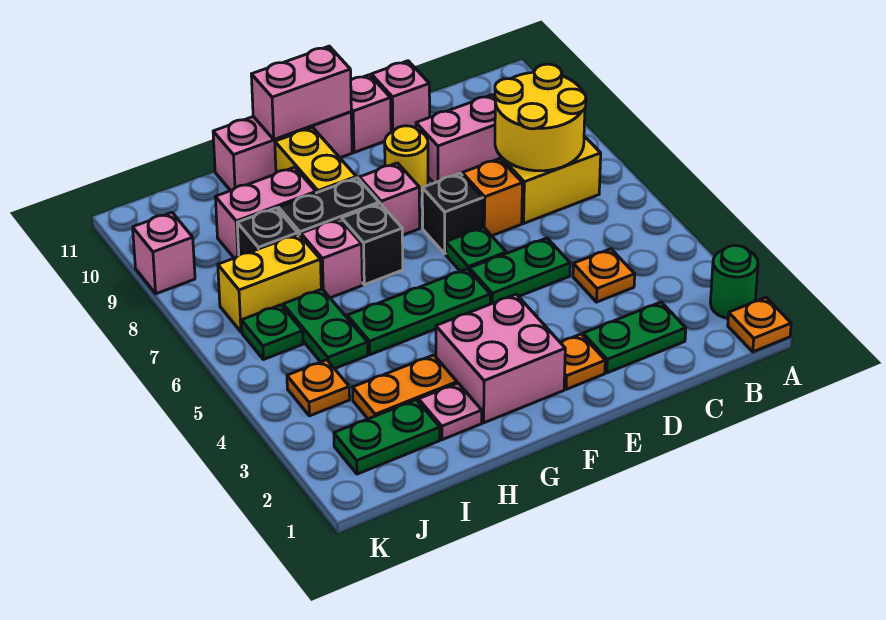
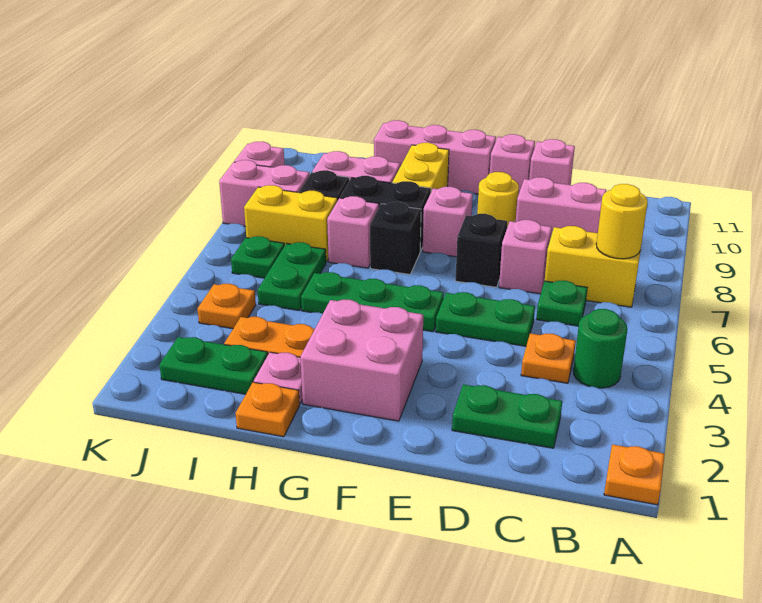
green 1x1 round brick [710,245,758,318] -> green 1x1 round brick moved to [573,309,627,388]
yellow 2x2 round brick [495,64,586,171] -> yellow 1x1 round brick [596,184,648,259]
orange 1x1 brick [462,159,522,236] -> pink 1x1 brick [499,220,552,294]
orange 1x1 plate [560,334,605,389] -> orange 1x1 plate moved to [236,382,300,437]
green 1x1 plate [446,227,506,271] -> green 1x1 plate moved to [536,281,587,326]
pink 1x2 brick [251,46,351,139] -> pink 1x2 brick moved to [219,160,310,227]

